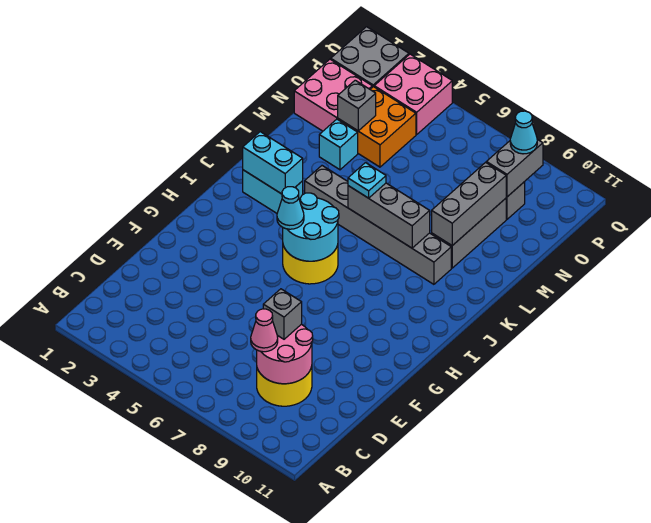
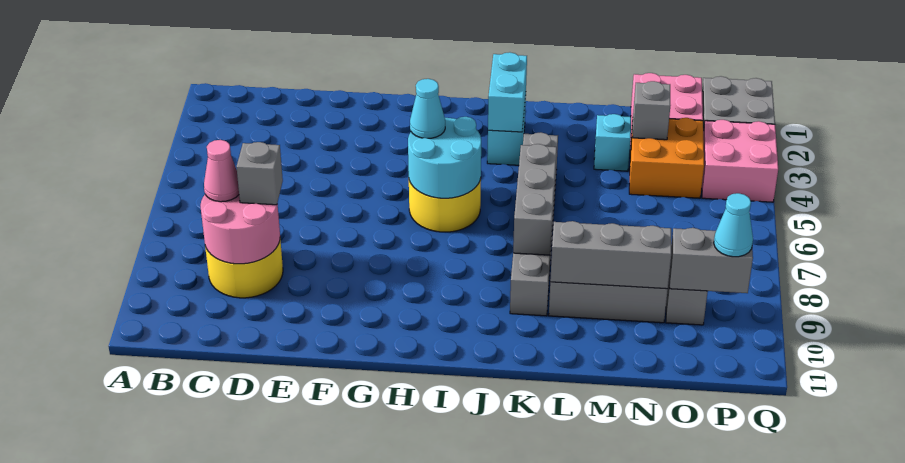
cyan 1x1 plate [348,163,386,198] -> none

